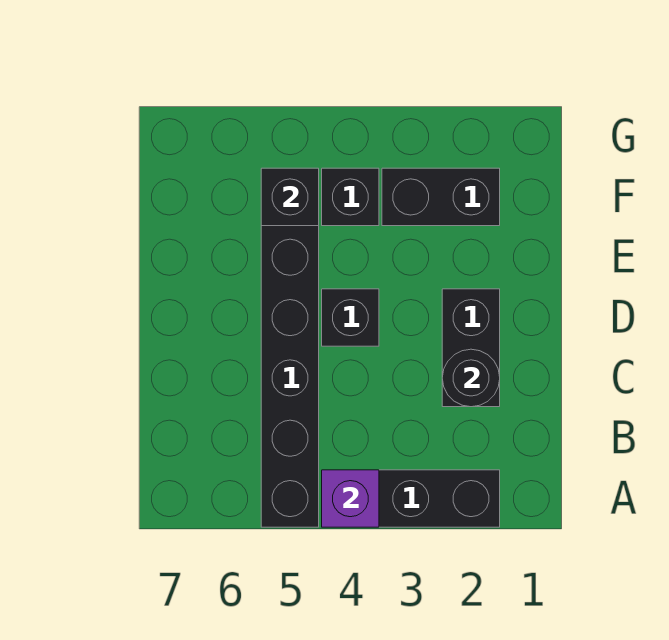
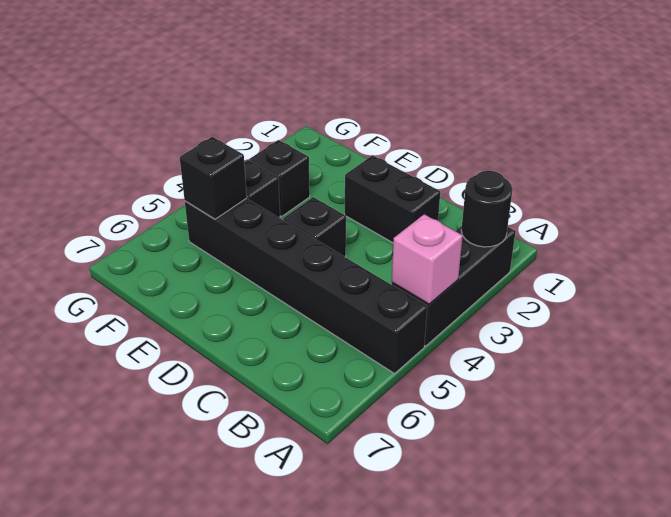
purple 1x1 brick [322,470,379,527] -> pink 1x1 brick [392,214,463,304]
black 1x1 round brick [442,349,500,407] -> black 1x1 round brick moved to [461,171,513,247]
black 1x2 brick [382,168,500,226] -> black 1x1 brick [250,140,310,217]

